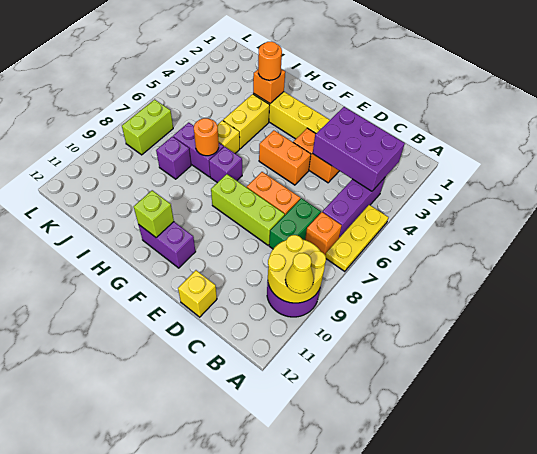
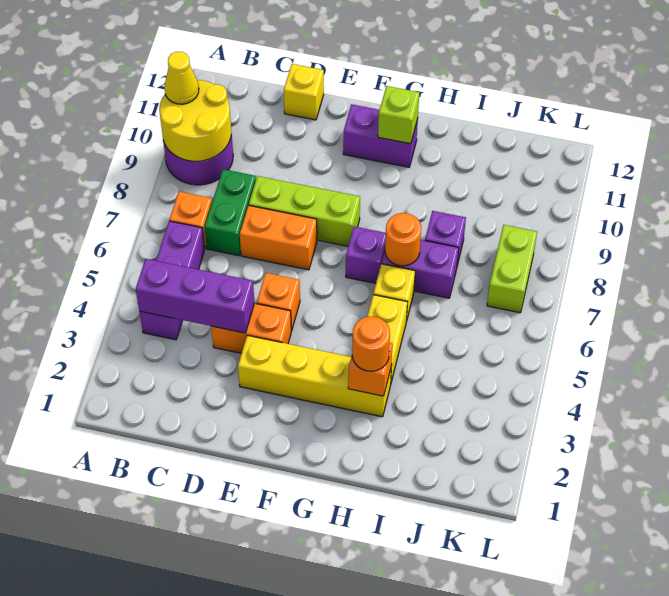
yellow 1x3 plate [325,205,388,272] -> none
purple 2x3 brick [313,107,405,191] -> purple 1x3 brick [136,259,254,333]
orange 1x2 brick [259,130,311,185] -> orange 1x1 brick [257,273,300,331]

